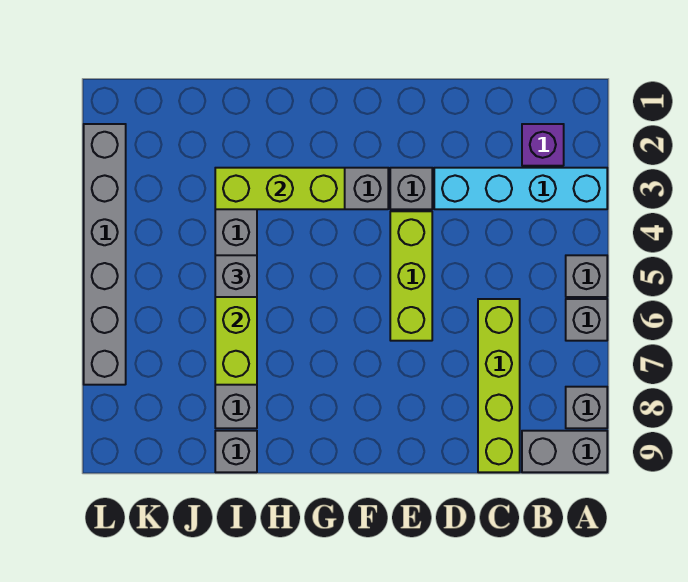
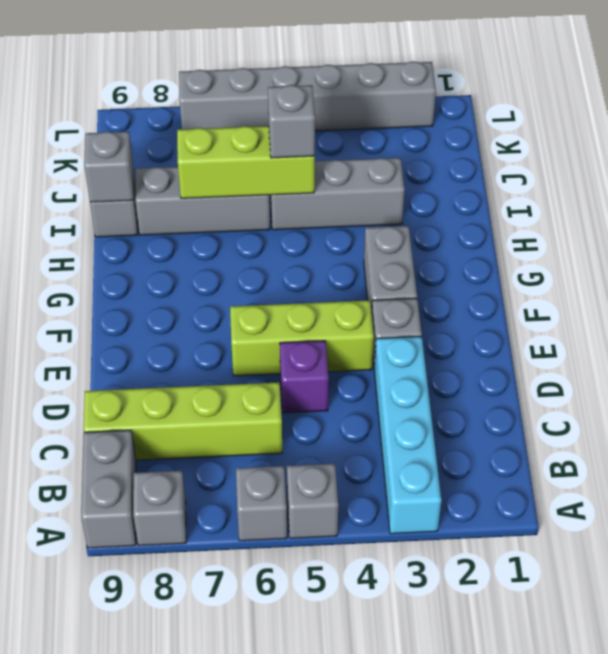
purple 1x1 brick [522,124,564,166] -> purple 1x1 brick moved to [280,341,329,413]
lime 1x3 brick [215,168,345,209] -> none
none -> grey 1x1 brick [84,132,134,202]

